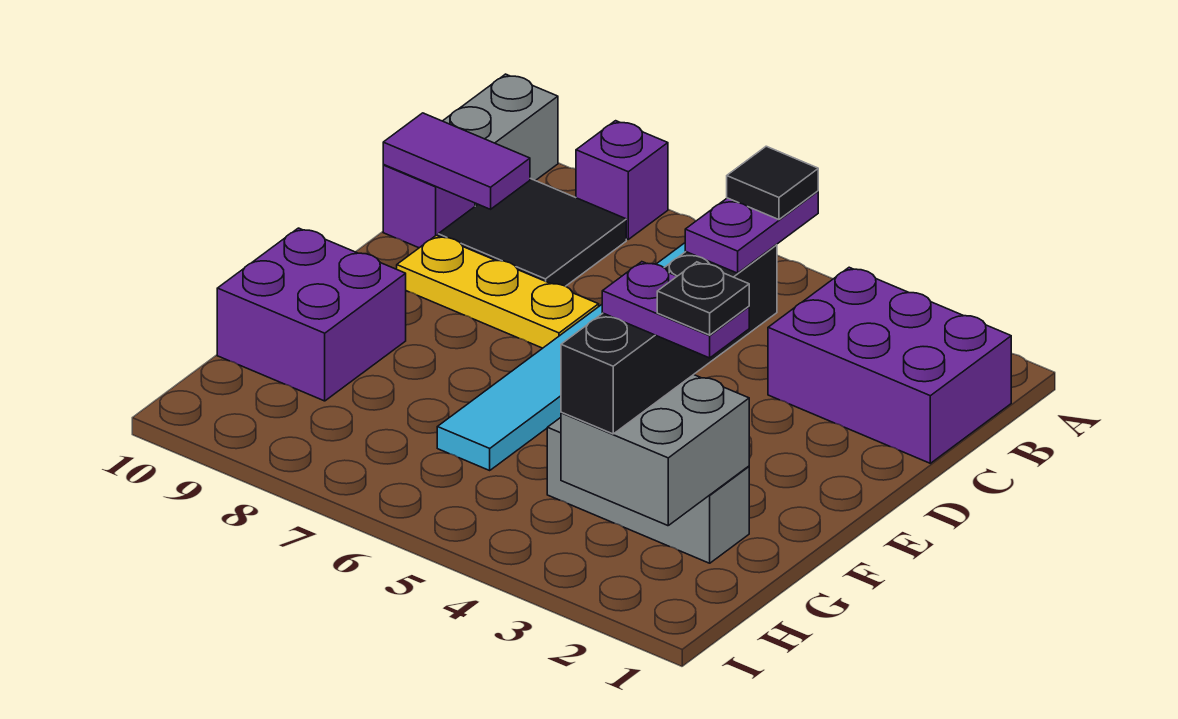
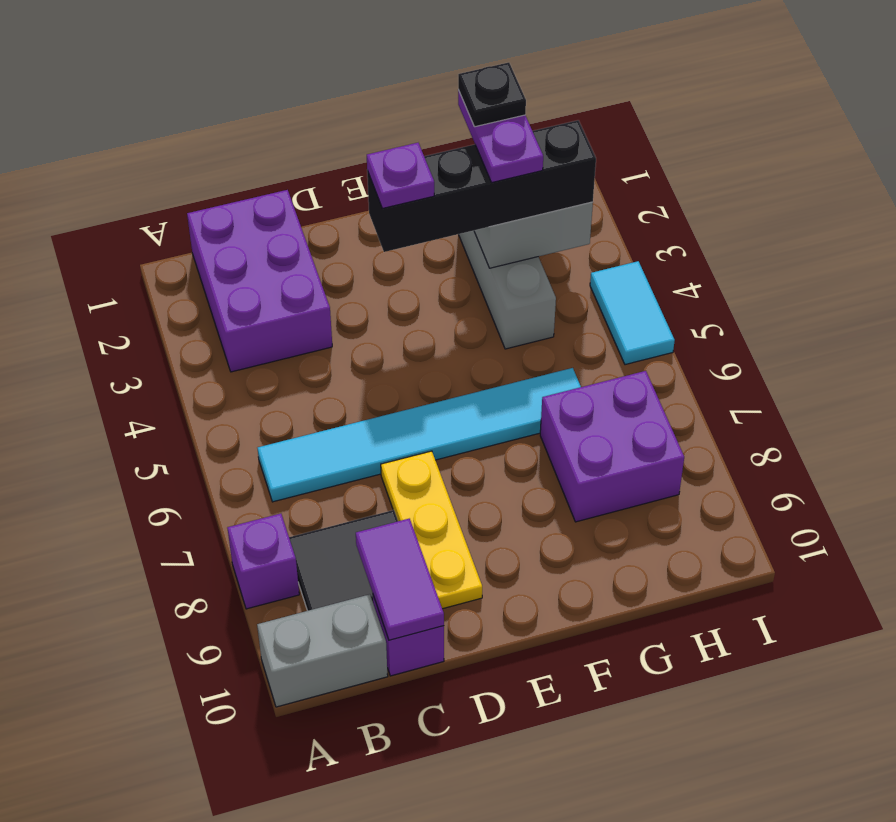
purple 1x2 plate [685,191,818,273] -> purple 1x1 plate [367,143,434,208]
black 1x1 tile [727,146,818,220] -> none
purple 2x2 brick [217,228,406,401] -> purple 2x2 brick moved to [540,371,684,522]
none -> cyan 1x2 tile [590,261,675,365]

